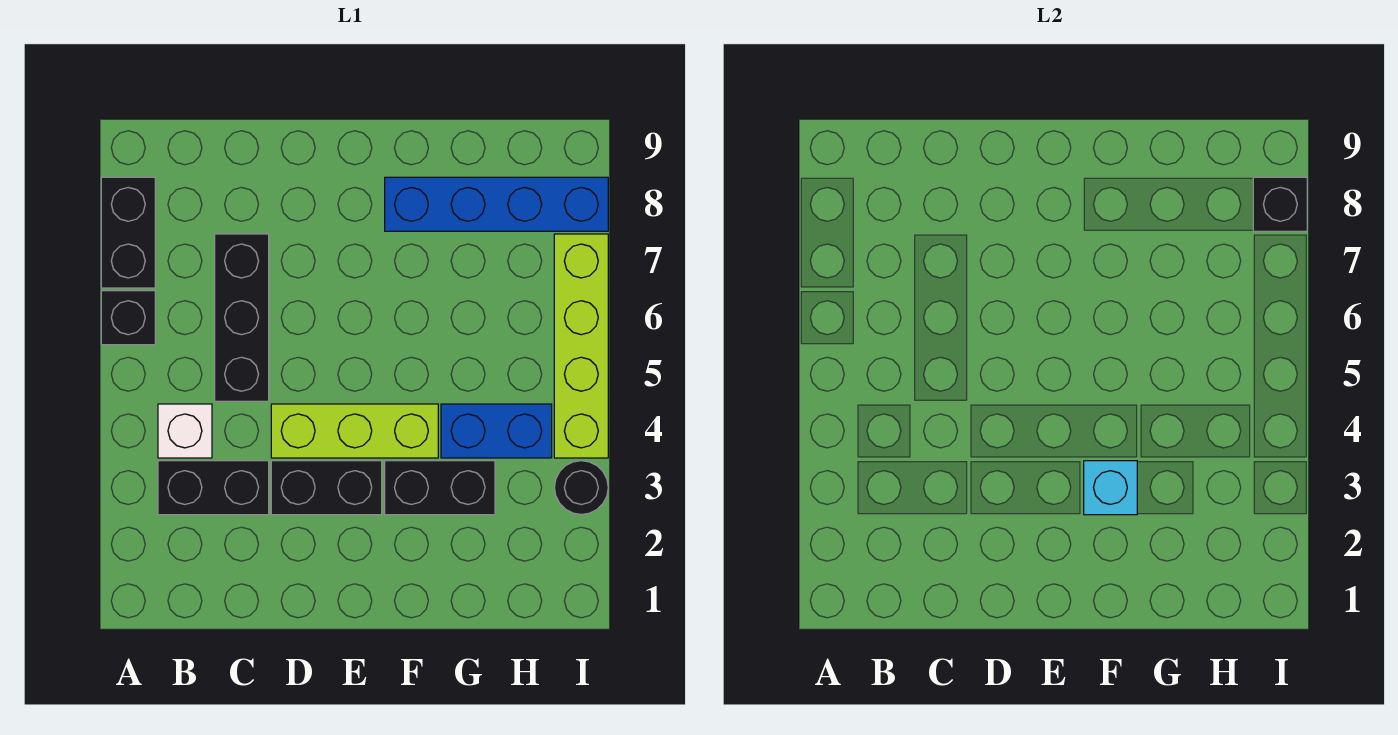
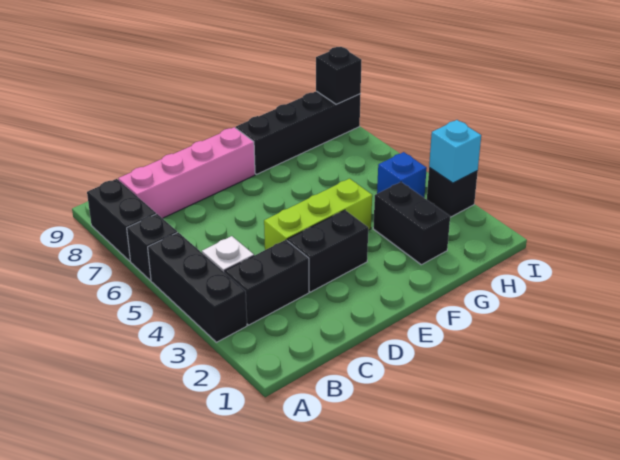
none -> pink 1x4 brick [118,127,255,218]
black 1x3 brick [215,234,269,401] -> black 1x3 brick moved to [148,232,247,342]
black 1x2 brick [385,461,495,515] -> black 1x2 brick turned to [373,182,450,265]
cyan 1x1 brick [1084,461,1137,515] -> cyan 1x1 brick moved to [429,120,481,183]
blue 1x4 brick [385,177,608,231] -> black 1x4 brick [236,91,361,174]
blue 1x2 brick [441,404,552,458] -> blue 1x1 brick [377,152,427,198]
black 1x1 round brick [554,461,608,515] -> black 1x1 brick [427,168,478,217]
lime 1x4 brick [554,234,608,458] -> none

